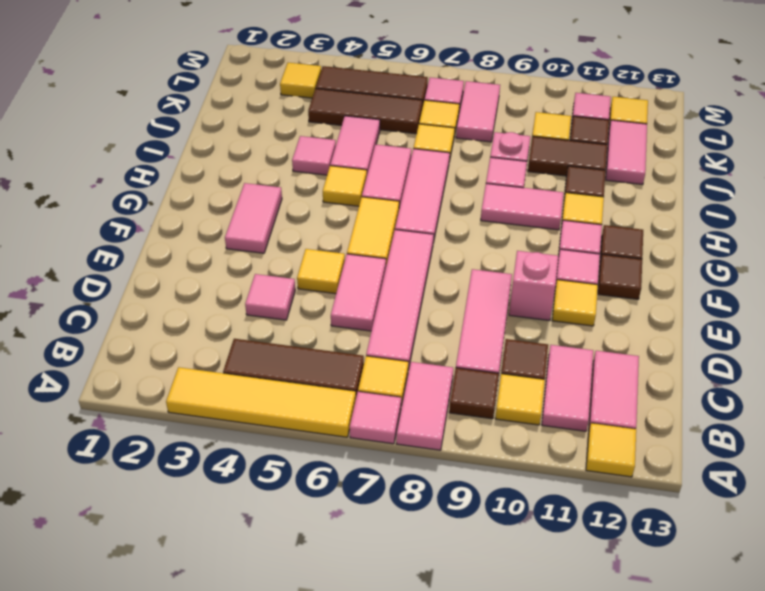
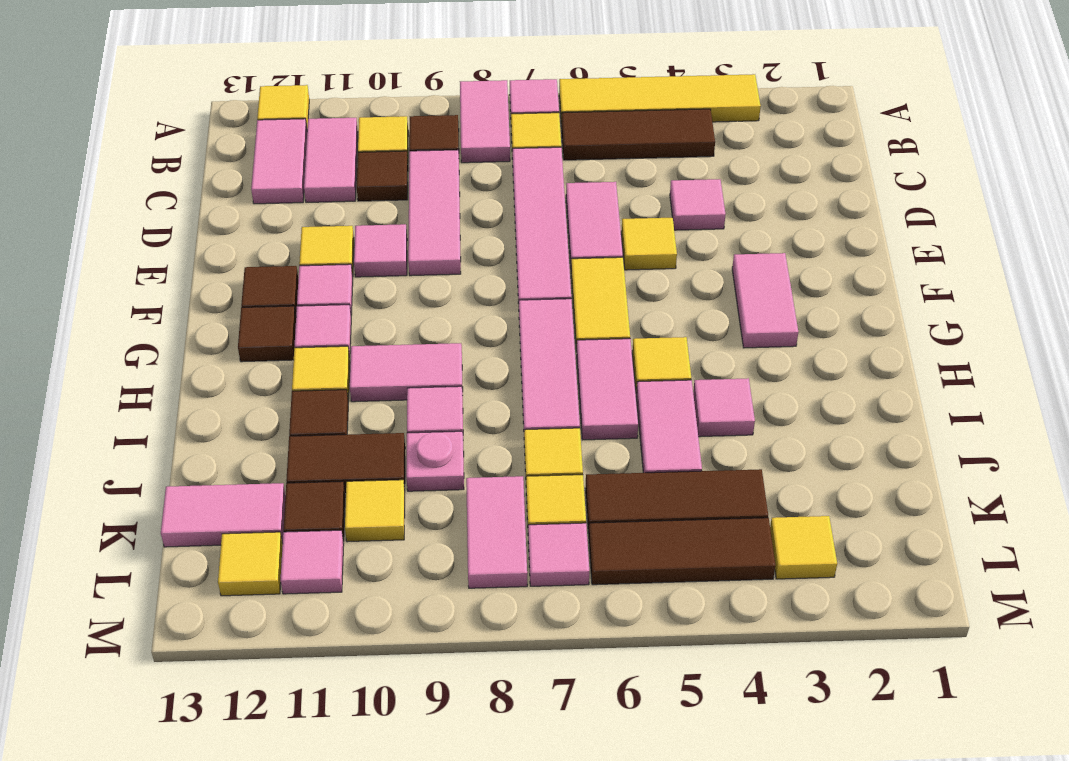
pink 1x1 brick [509,251,558,321] -> pink 1x1 tile [354,224,407,277]
pink 1x2 tile [606,120,647,185] -> pink 1x2 tile turned to [161,483,285,547]

